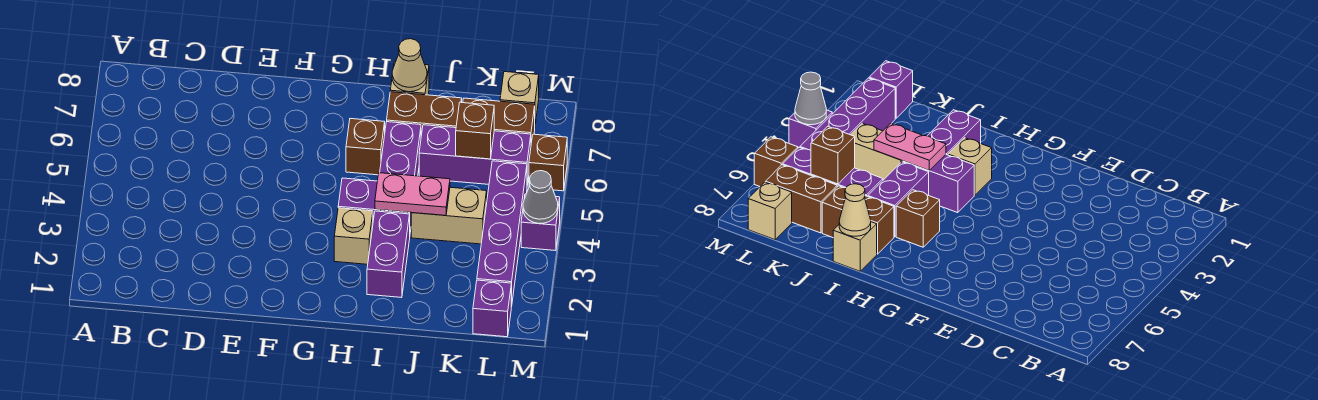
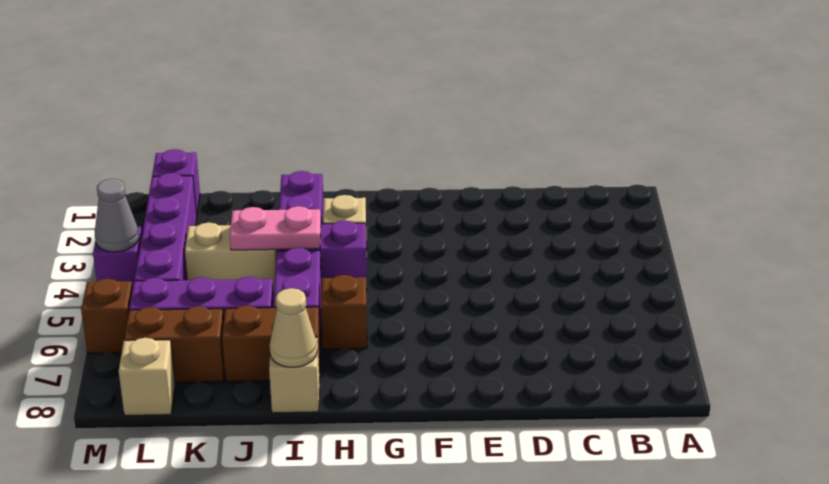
brown 1x1 brick [456,102,494,159] -> none

